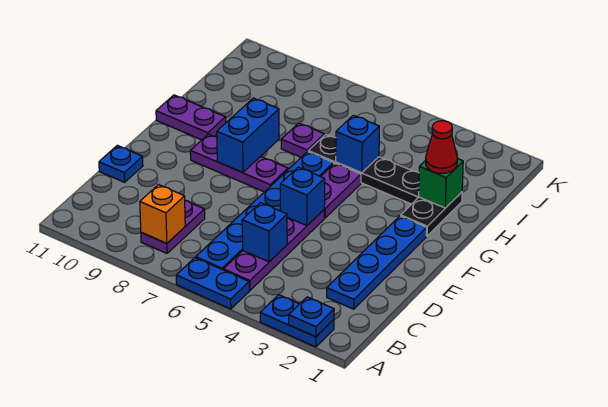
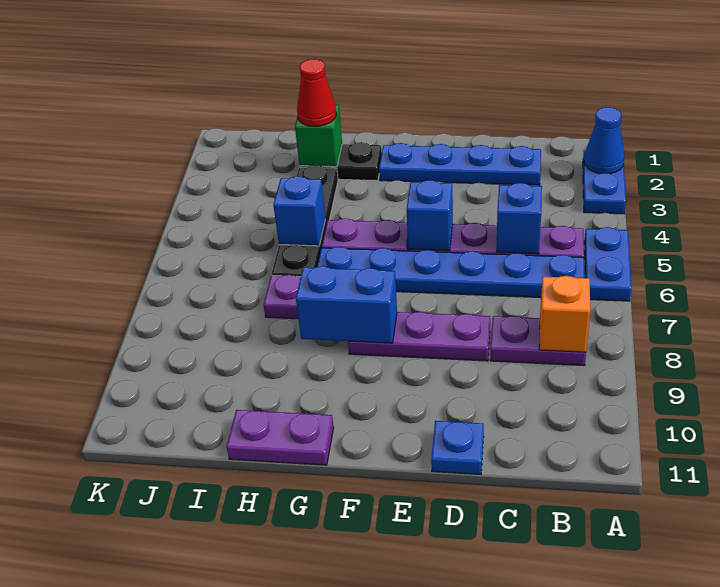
blue 1x1 plate [289,297,334,337] -> blue 1x1 cone [584,107,624,174]
purple 1x3 plate [190,134,288,192] -> purple 1x3 plate turned to [348,312,490,361]
purple 1x2 plate [156,95,226,140] -> purple 1x2 plate turned to [227,410,334,465]

